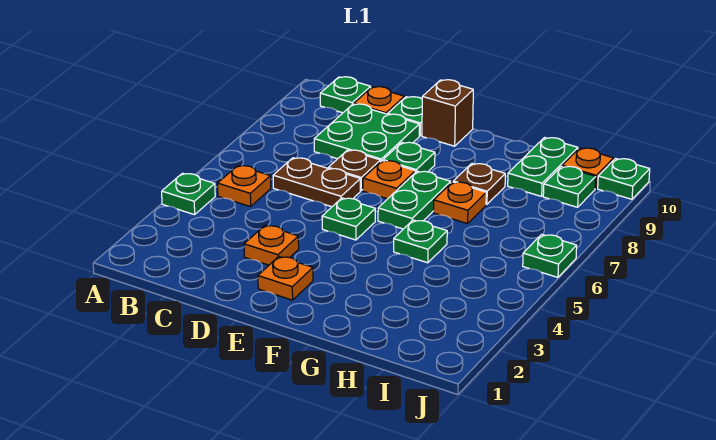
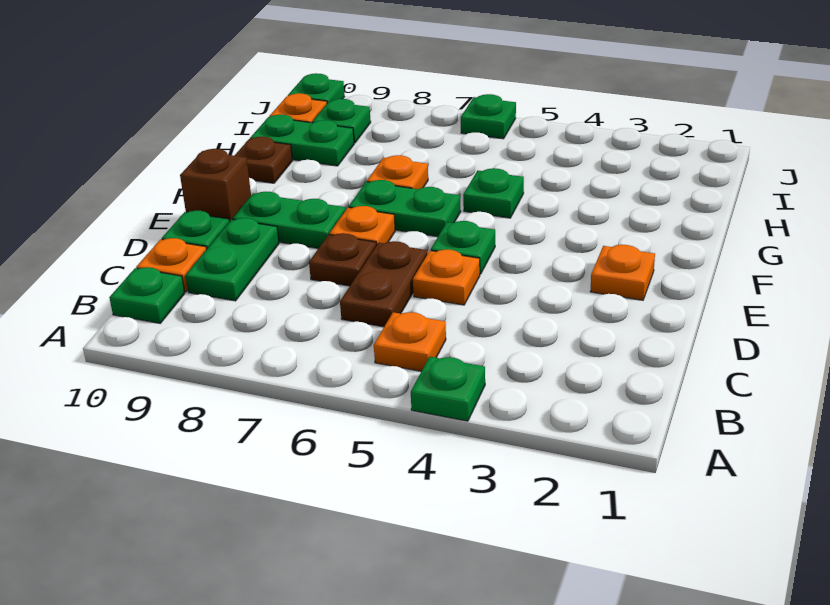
green 2x2 plate [314,104,420,162] -> green 1x2 plate [186,218,279,301]
orange 1x1 plate [244,225,299,265] -> orange 1x1 plate moved to [413,249,480,305]
green 1x1 plate [383,142,435,173] -> green 1x2 plate [233,192,346,249]
brown 1x1 plate [453,164,505,204] -> brown 1x1 plate moved to [234,137,292,183]

